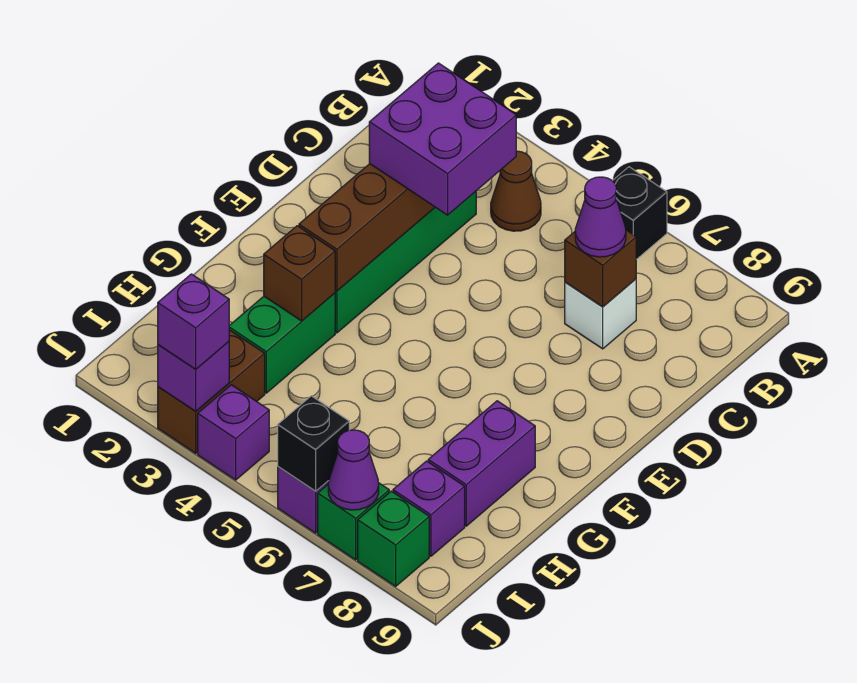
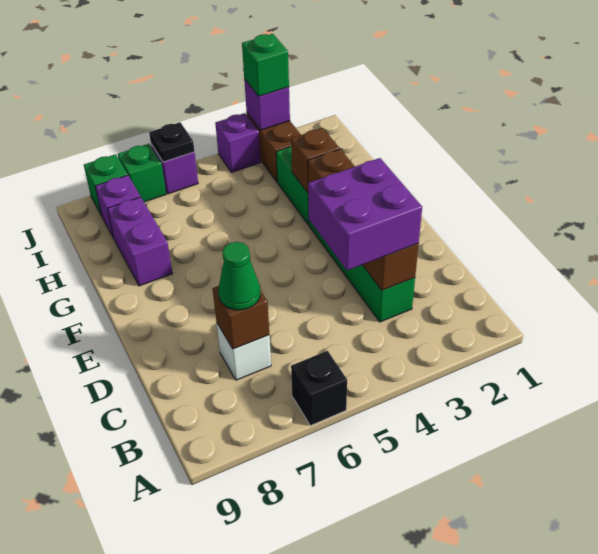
brown 1x1 cone [491,151,541,231] -> none
purple 1x1 cone [575,177,626,257] -> green 1x1 cone [218,242,260,310]
purple 1x1 brick [158,274,229,369] -> green 1x1 brick [242,34,289,96]
black 1x1 brick [278,396,349,491] -> black 1x1 plate [149,122,194,162]
purple 1x1 cone [328,430,379,510] -> none

